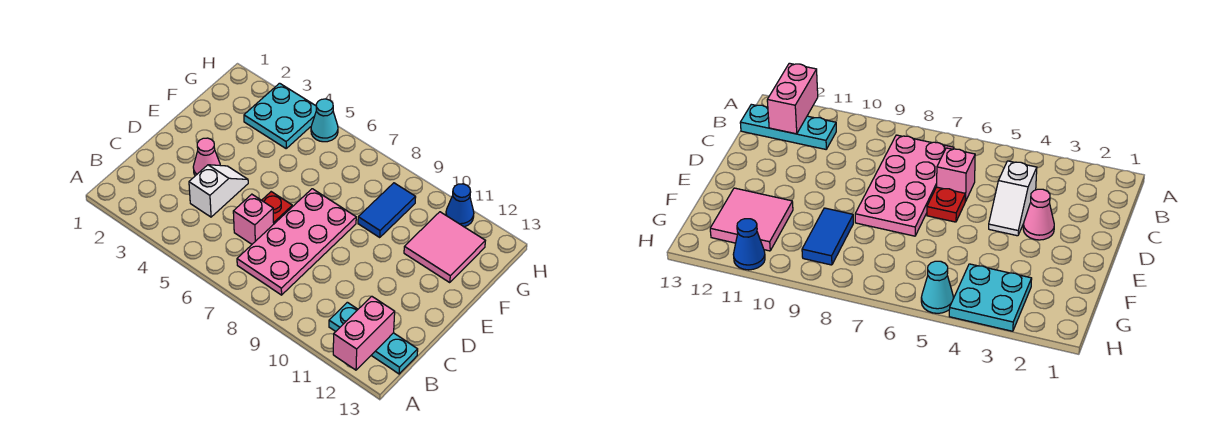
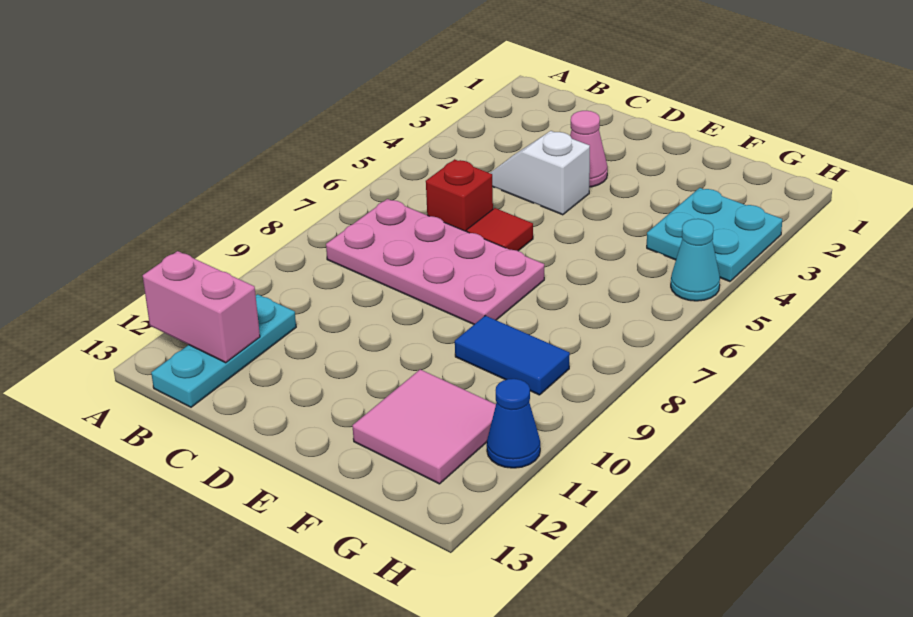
white 1x2 slope [189,165,248,217] -> white 1x2 slope turned to [490,131,590,215]
pink 1x1 brick [233,194,274,244] -> red 1x1 brick [426,159,493,232]
red 1x1 plate [262,192,292,224] -> red 1x1 tile [467,208,533,251]

